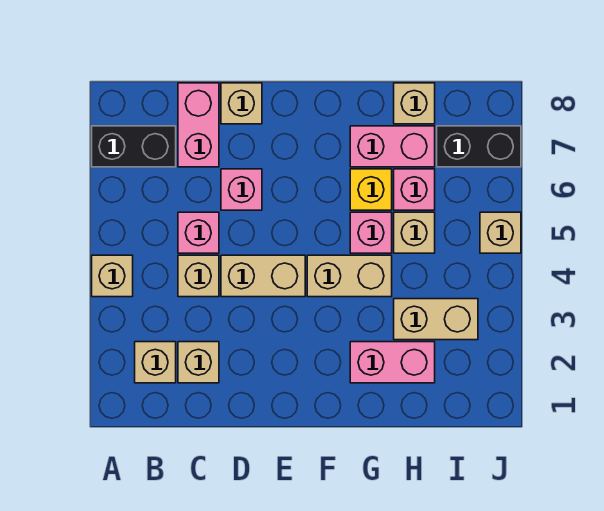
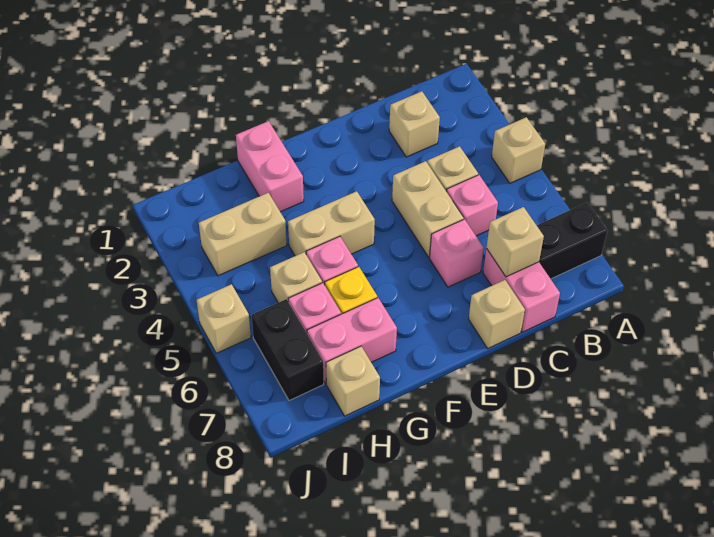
tan 1x1 brick [135,342,176,383] -> tan 1x1 brick moved to [486,207,544,277]
tan 1x2 brick [221,255,305,297] -> tan 1x2 brick turned to [392,161,464,257]
pink 1x2 brick [350,342,435,383] -> pink 1x2 brick turned to [236,121,304,212]
black 1x2 brick [437,126,521,167] -> black 1x2 brick turned to [252,299,324,401]

